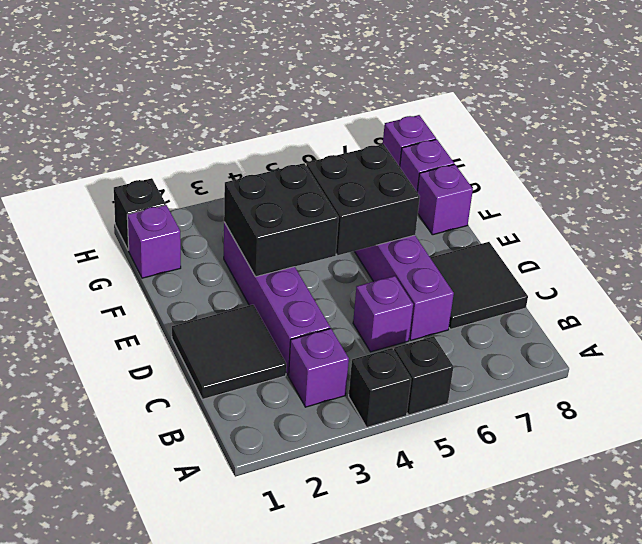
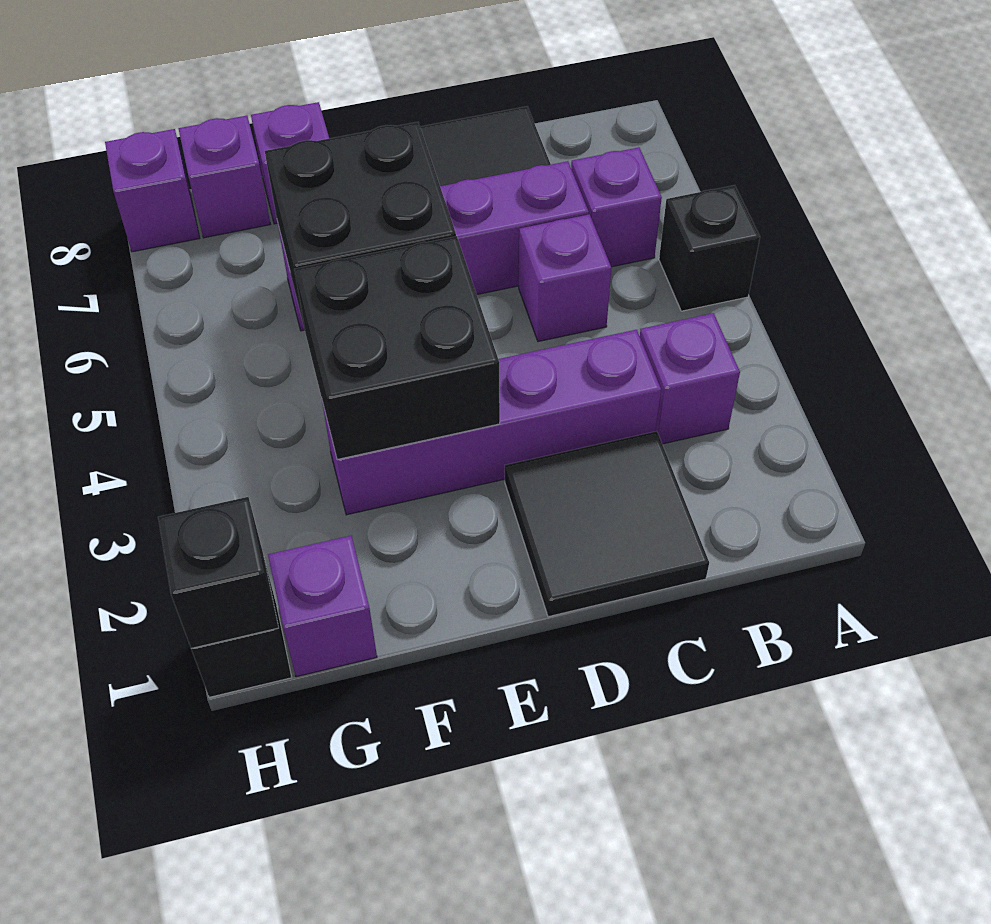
black 1x1 brick [349,348,411,427] -> black 1x1 brick moved to [158,497,279,648]
none -> purple 1x1 brick [571,147,662,267]

